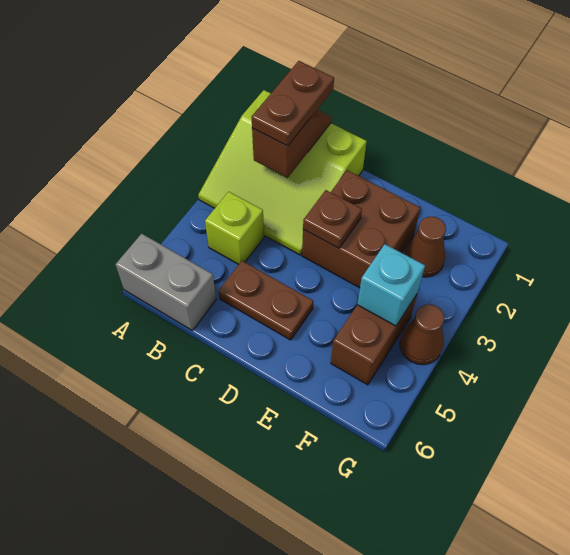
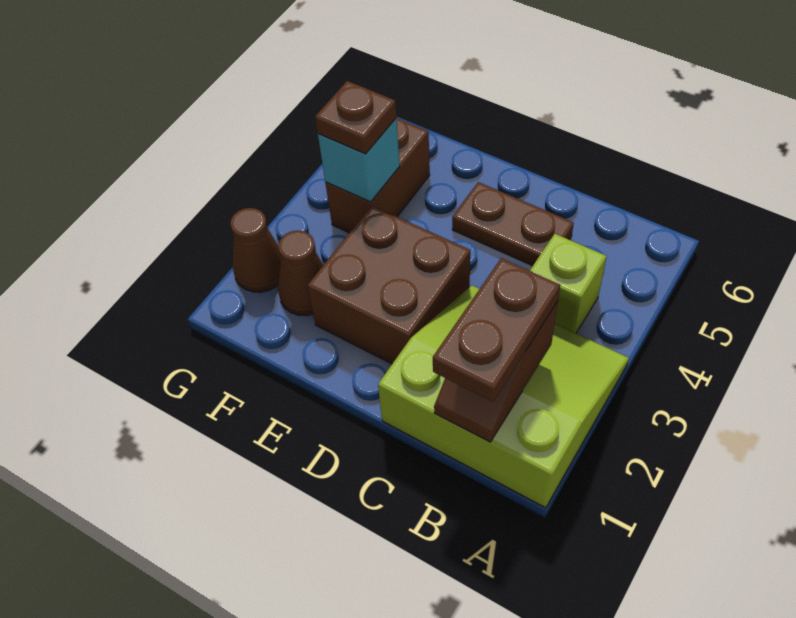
grey 1x2 brick [116,234,216,330] -> none
brown 1x1 plate [303,190,362,248] -> brown 1x1 plate moved to [315,81,396,154]
brown 1x1 cone [400,304,444,365] -> brown 1x1 cone moved to [230,208,281,292]

